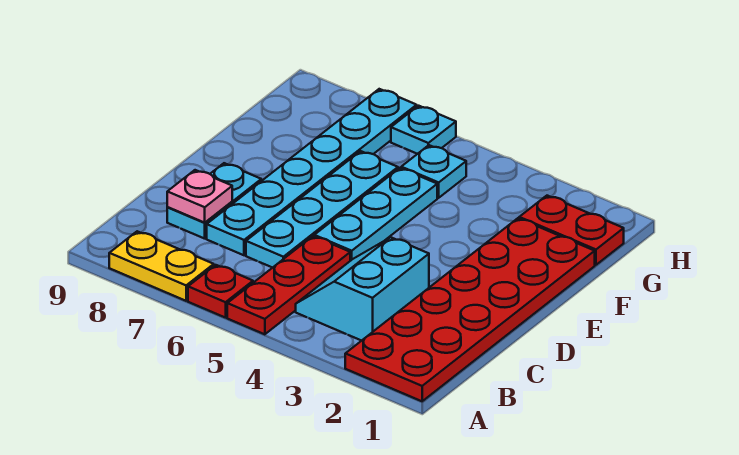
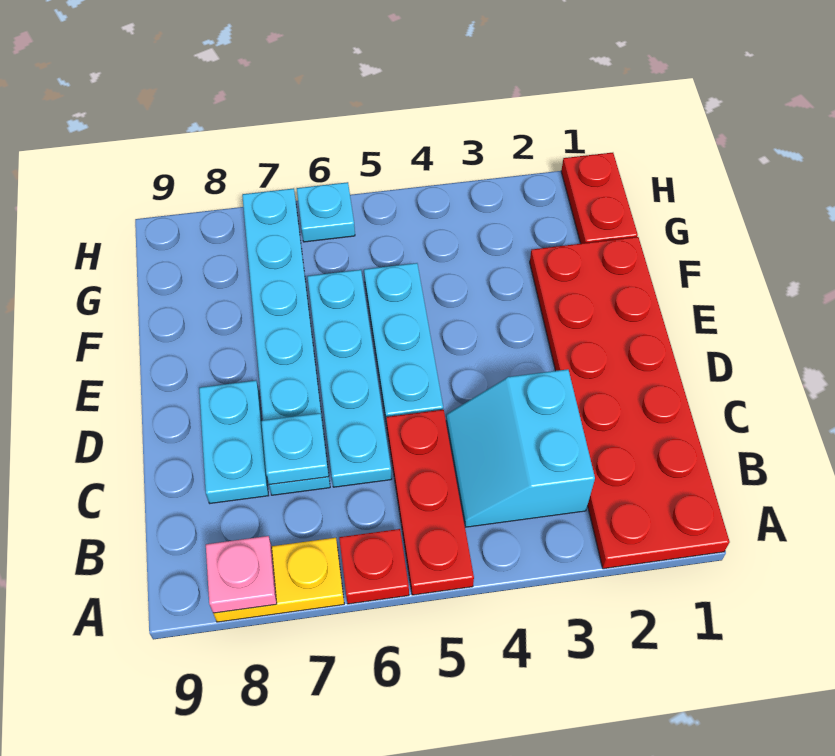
pink 1x1 plate [167,170,232,223] -> pink 1x1 plate moved to [206,536,277,613]
red 1x2 plate [519,196,624,265] -> red 1x2 plate turned to [561,153,638,244]
cyan 1x1 plate [401,145,466,198] -> cyan 1x1 plate moved to [262,413,329,485]

